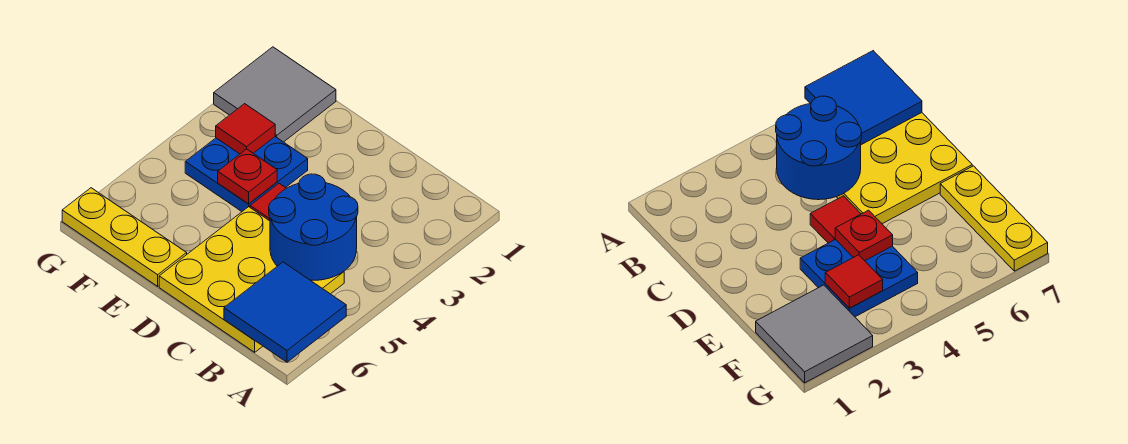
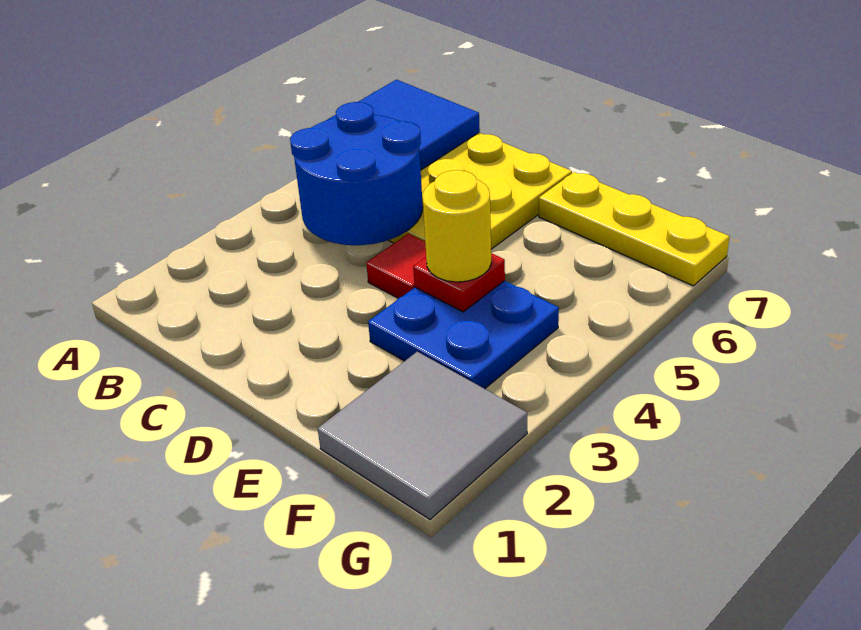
none -> yellow 1x1 round brick [423,170,491,282]
red 1x1 tile [216,104,275,154] -> none

